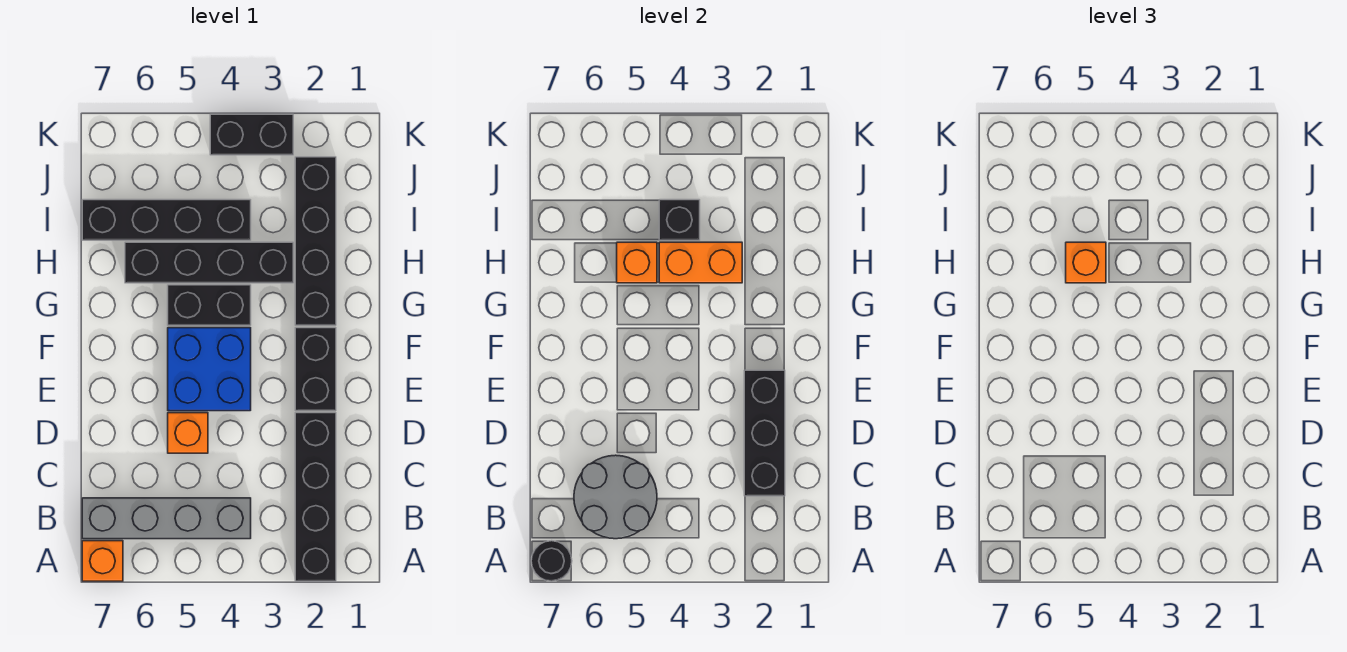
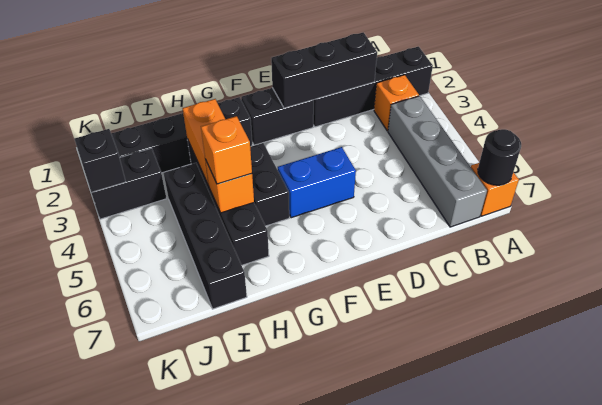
grey 2x2 round brick [574,455,657,539] -> none
orange 1x1 brick [168,413,208,453] -> orange 1x1 brick moved to [374,75,419,131]
blue 2x2 brick [168,328,251,411] -> blue 1x2 brick [278,147,356,218]
black 1x1 brick [659,200,700,240] -> black 1x1 brick moved to [75,129,126,192]
black 1x2 brick [210,114,293,155] -> black 1x2 brick turned to [92,148,167,219]

